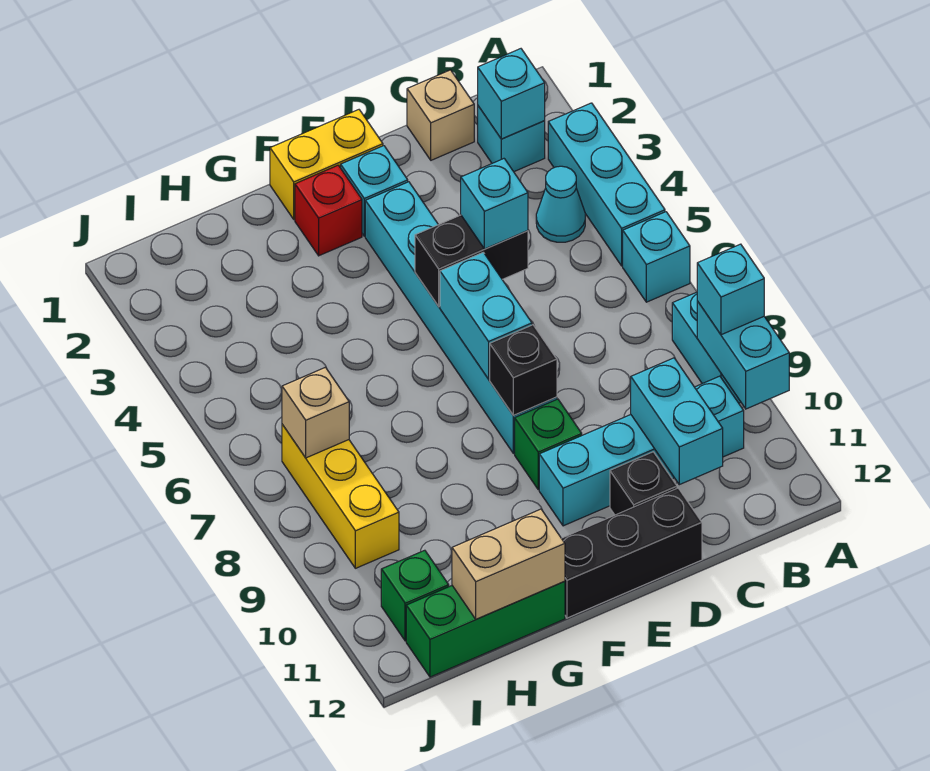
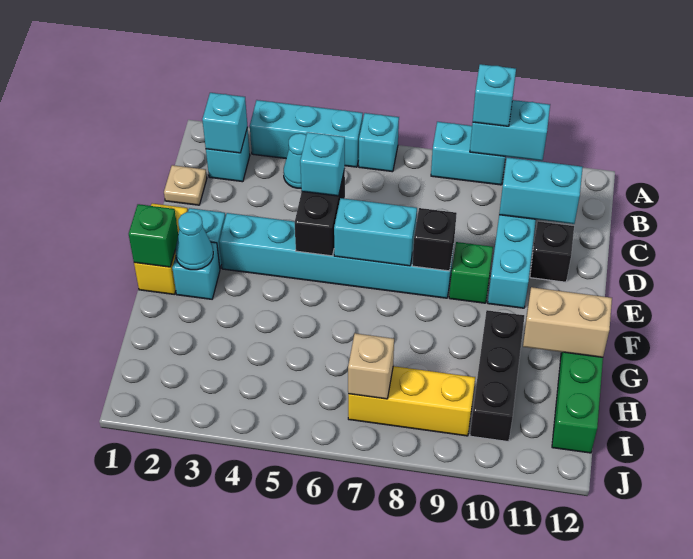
tan 1x1 brick [407,70,474,160] -> tan 1x1 plate [164,165,207,205]
black 1x3 brick [561,488,702,618] -> black 1x3 brick moved to [470,310,524,442]
red 1x1 brick [295,165,362,256] -> cyan 1x1 brick [172,242,220,299]
none -> cyan 1x1 cone [175,212,213,270]
tan 1x2 brick [452,509,565,619] -> tan 1x2 brick turned to [523,287,612,357]
green 1x1 brick [381,550,449,641] -> green 1x1 brick moved to [129,204,178,267]

